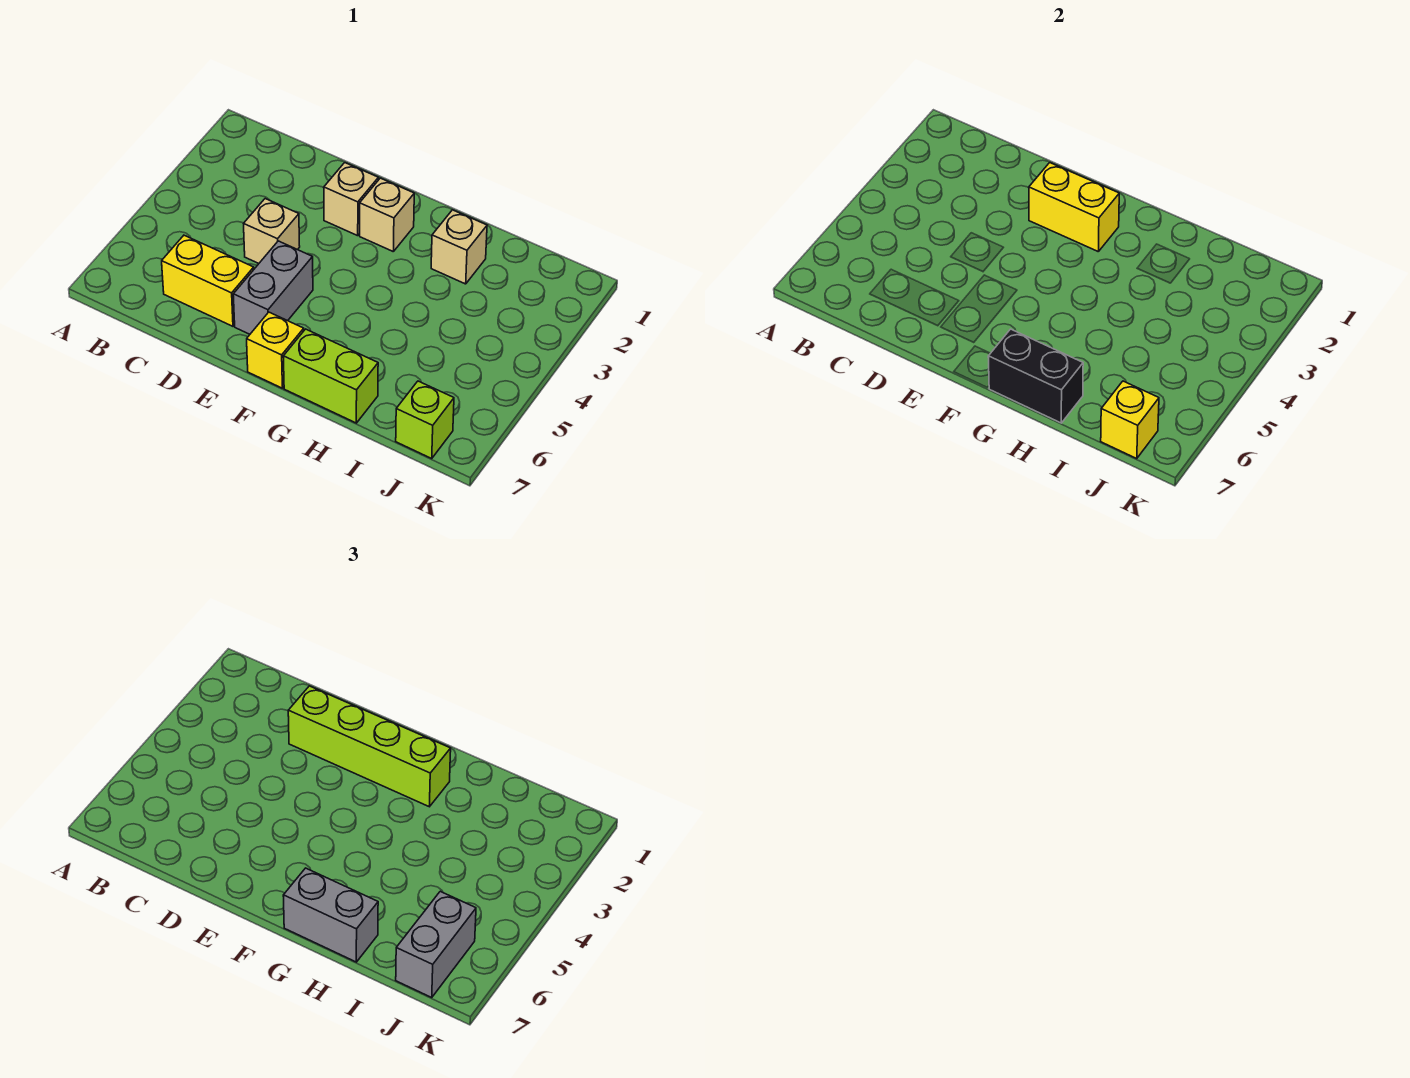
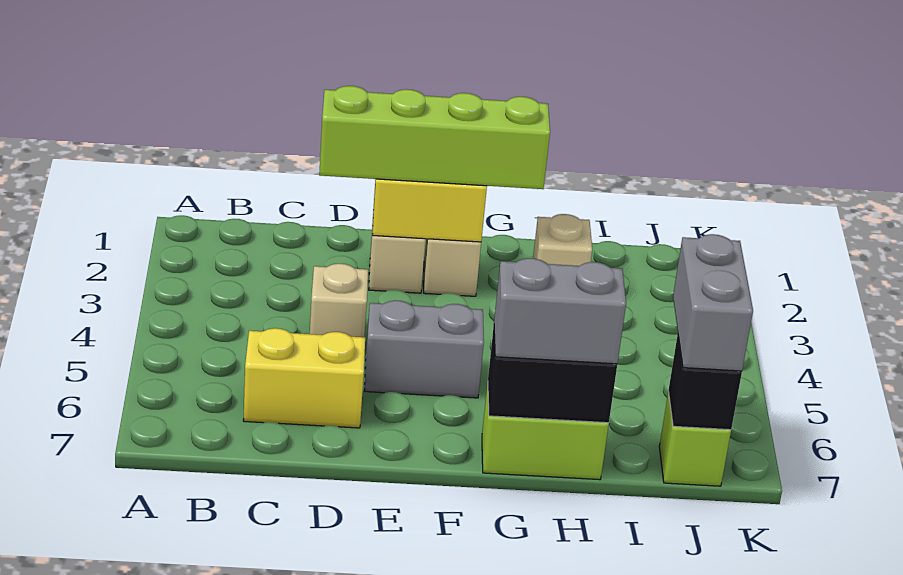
grey 1x2 brick [233,241,313,334] -> grey 1x2 brick turned to [365,300,484,398]
yellow 1x1 brick [247,312,304,388] -> none
yellow 1x1 brick [1101,381,1159,458] -> black 1x1 brick [668,334,742,430]

